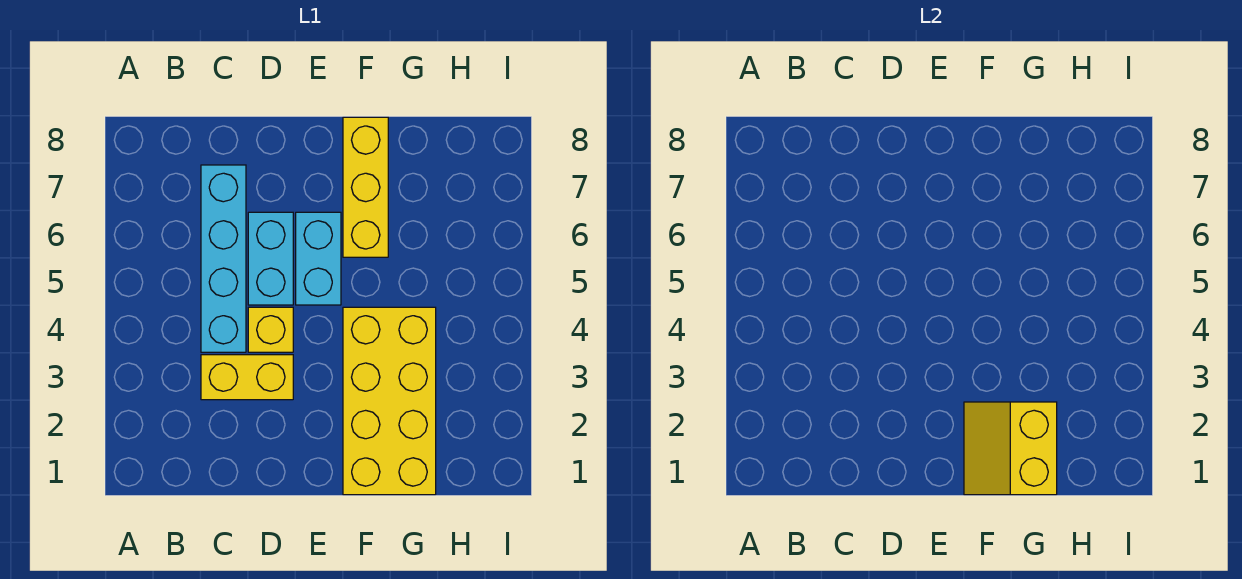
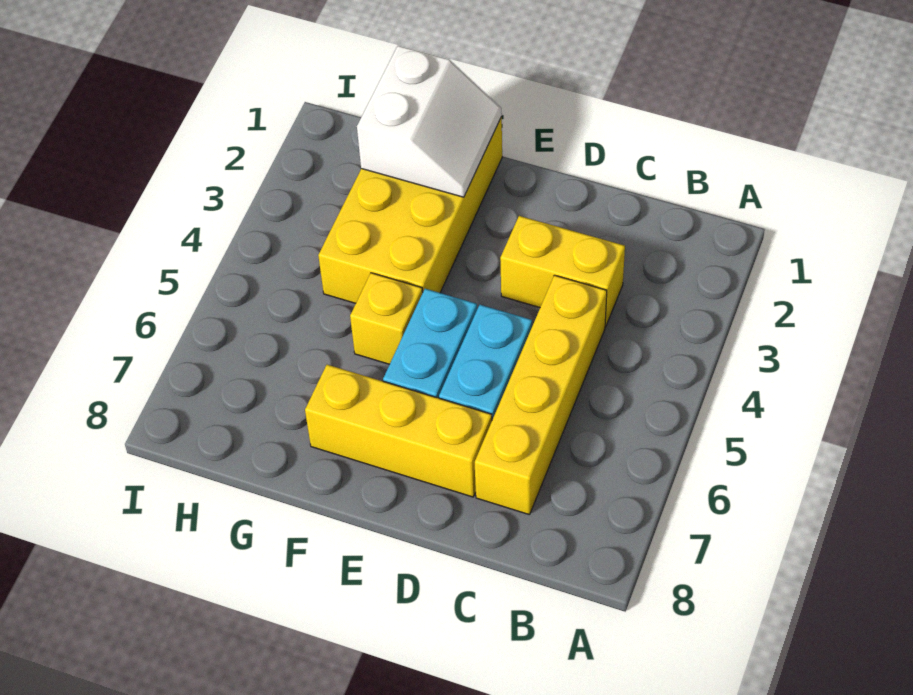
cyan 1x4 brick [201,165,246,352] -> yellow 1x4 brick [475,275,607,515]
yellow 1x1 brick [248,307,293,352] -> yellow 1x1 brick moved to [350,273,423,364]
yellow 2x2 slope [964,402,1057,495] -> white 2x2 slope [357,46,502,197]
yellow 1x3 brick [343,117,388,257] -> yellow 1x3 brick turned to [305,365,492,497]

